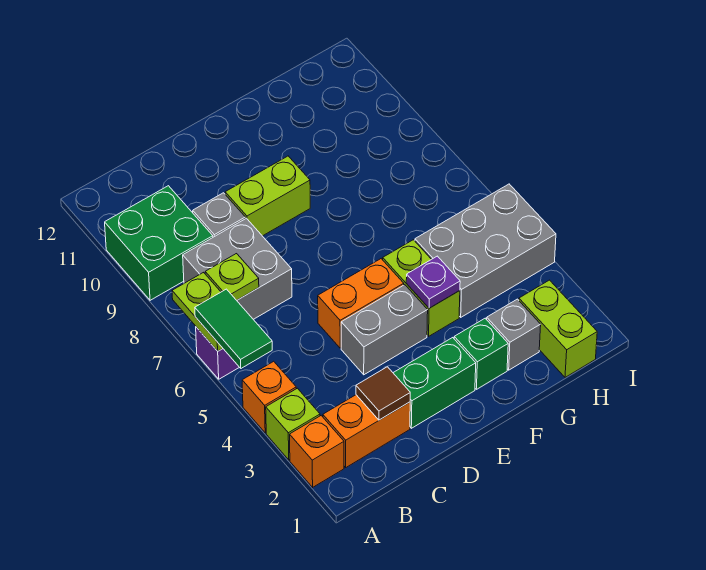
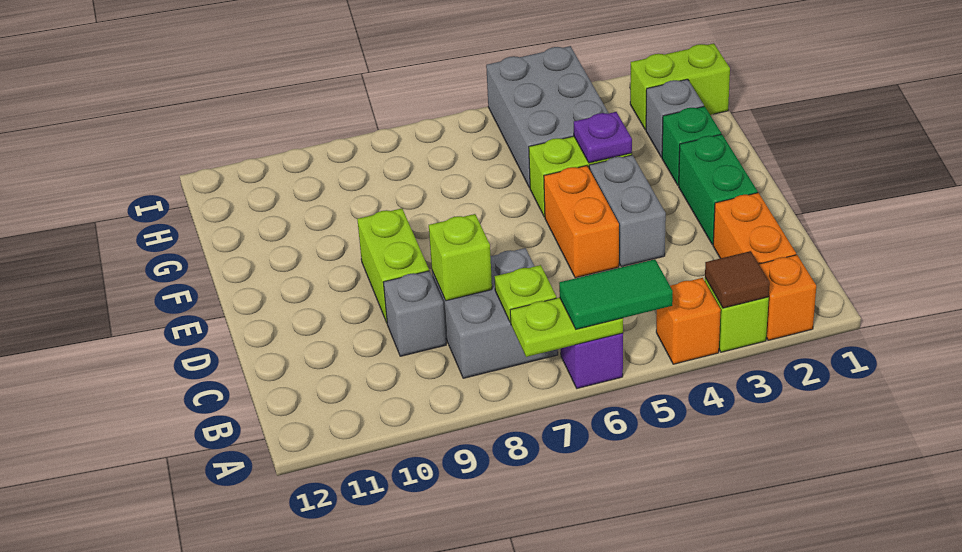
green 2x2 brick [105,186,213,300] -> none
brown 1x1 tile [356,367,410,420] -> brown 1x1 tile moved to [705,251,770,308]
none -> lime 1x1 brick [429,214,492,301]

